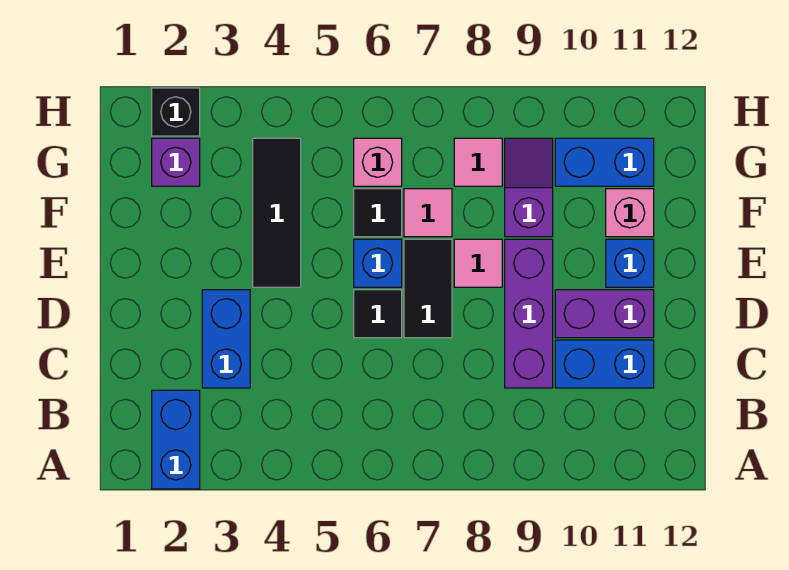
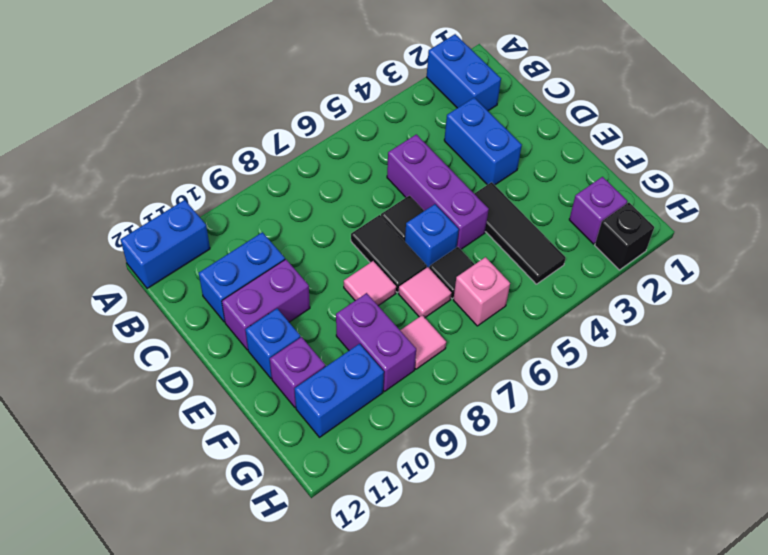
none -> blue 1x2 brick [120,200,210,289]
purple 1x3 brick [505,239,553,388] -> purple 1x3 brick moved to [387,134,489,249]
purple 1x2 slope [505,138,553,237] -> purple 1x2 brick [336,293,416,392]
pink 1x1 brick [606,189,654,237] -> purple 1x1 brick [270,337,325,407]

